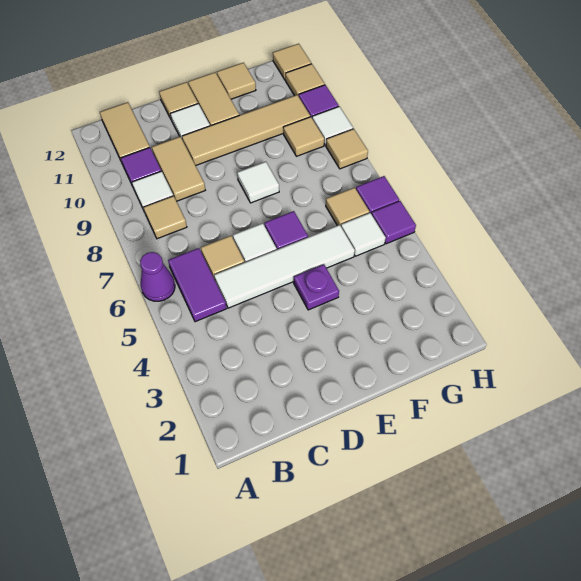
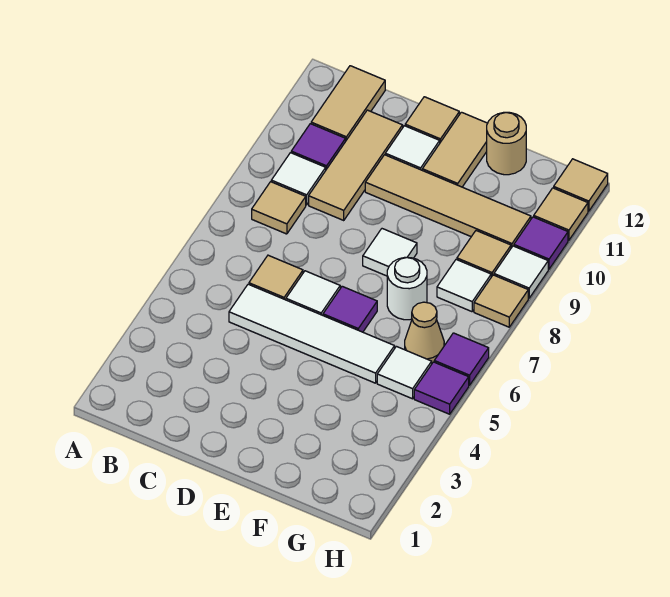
purple 1x1 cone [140,252,175,301] -> none
purple 1x2 tile [168,248,227,322] -> none
tan 1x2 tile [152,137,205,201] -> tan 1x3 tile [309,110,403,220]
purple 1x1 plate [294,264,339,310] -> none
none -> white 1x1 round brick [387,257,427,320]
tan 1x1 tile [217,63,256,99] -> tan 1x1 round brick [487,112,526,175]
tan 1x1 tile [326,188,369,226] -> tan 1x1 cone [405,302,444,363]
none -> white 1x1 tile [437,260,491,312]

